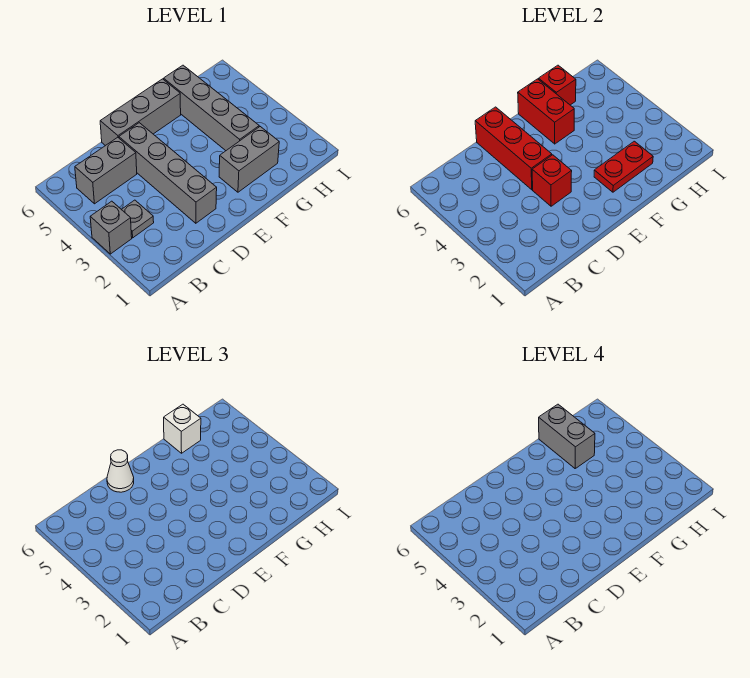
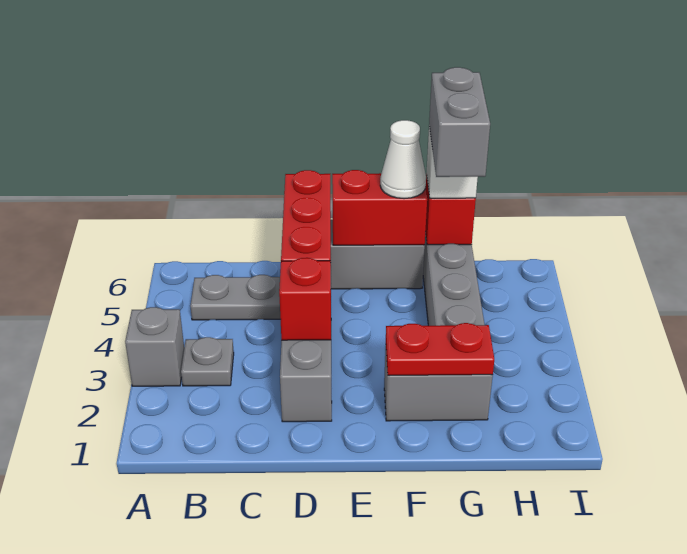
grey 1x2 brick [75,137,137,204] -> grey 1x2 plate [190,275,280,320]
white 1x1 cone [107,450,134,492] -> white 1x1 cone moved to [380,120,426,199]
red 1x2 brick [518,79,574,144] -> red 1x2 brick turned to [332,170,427,245]

